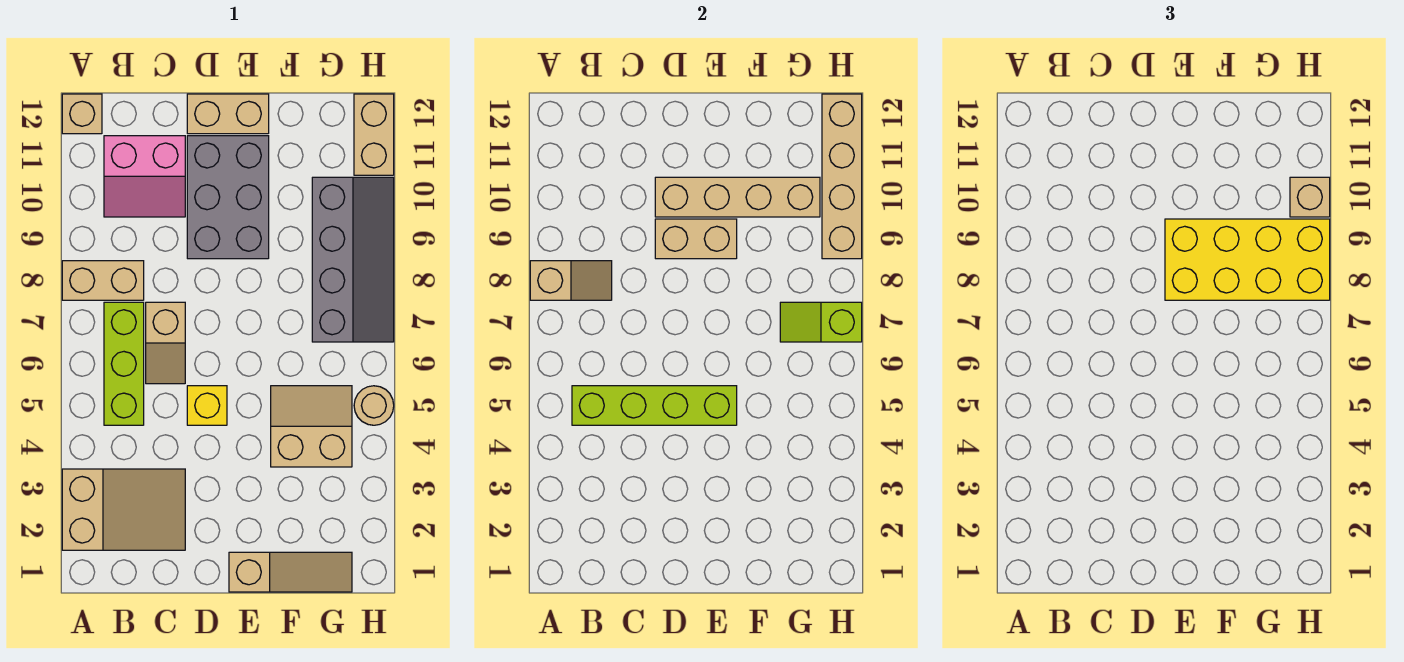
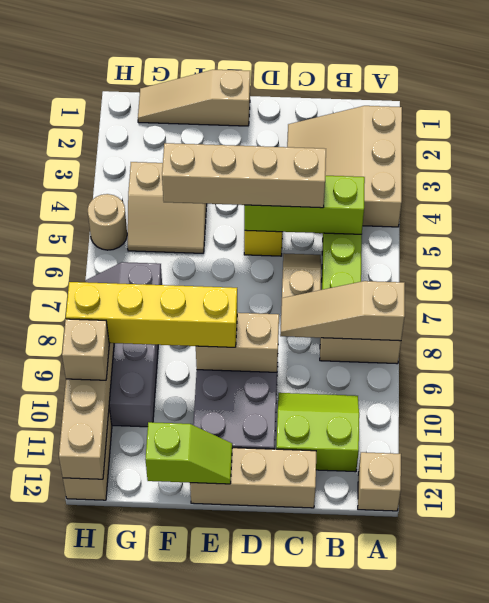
tan 2x3 slope [62,469,185,550] -> tan 3x3 slope [287,106,402,227]
tan 1x2 slope [530,261,612,300] -> tan 1x3 slope [280,281,405,341]
lime 1x4 brick [572,386,737,425] -> lime 1x3 brick [244,176,365,234]
pink 2x2 slope [104,136,185,217] -> lime 2x2 slope [276,393,359,472]
tan 1x4 brick [655,177,820,217] -> tan 1x4 brick moved to [162,143,326,208]
tan 1x2 brick [187,94,269,134] -> tan 1x3 brick [190,448,316,508]
yellow 2x4 brick [1165,219,1330,300] -> yellow 1x4 brick [66,282,237,347]
lime 1x2 slope [780,302,862,342] -> lime 1x2 slope moved to [145,422,232,484]

